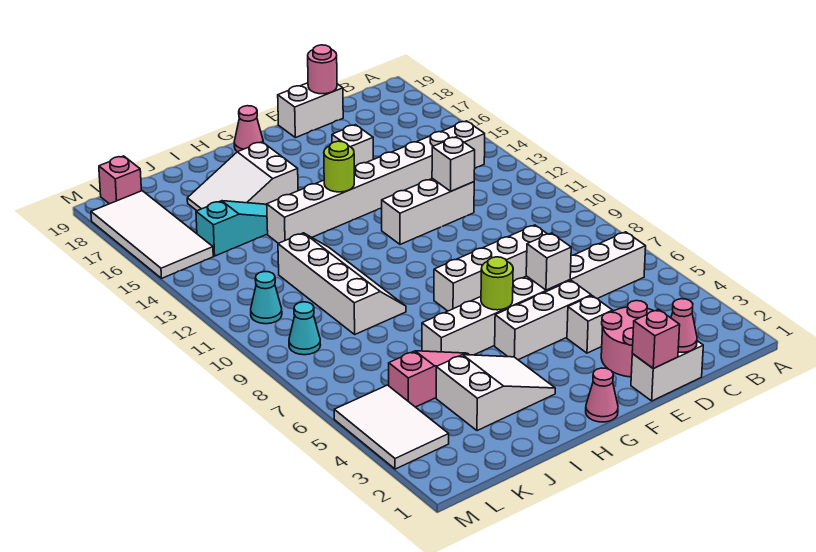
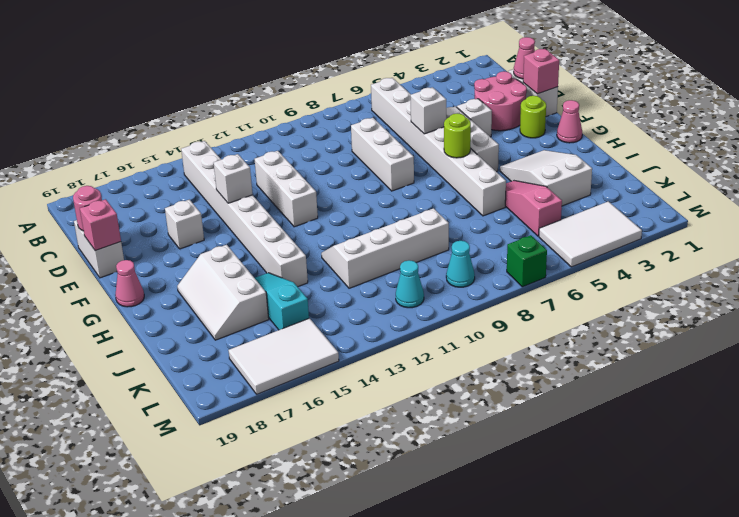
white 1x4 brick [434,225,547,311] -> white 1x3 brick [351,118,414,191]
white 1x1 brick [432,137,475,191] -> white 1x1 brick moved to [214,154,253,203]
lime 1x1 round brick [324,141,354,192] -> lime 1x1 round brick moved to [520,96,546,138]
white 2x3 slope [187,142,298,211] -> white 2x3 slope turned to [177,245,269,340]
white 2x4 tile [91,191,213,278] -> white 2x3 tile [228,318,339,394]
pink 1x1 brick [99,156,141,204] -> pink 1x1 brick moved to [80,199,121,251]
none -> green 1x1 brick [507,235,547,287]

